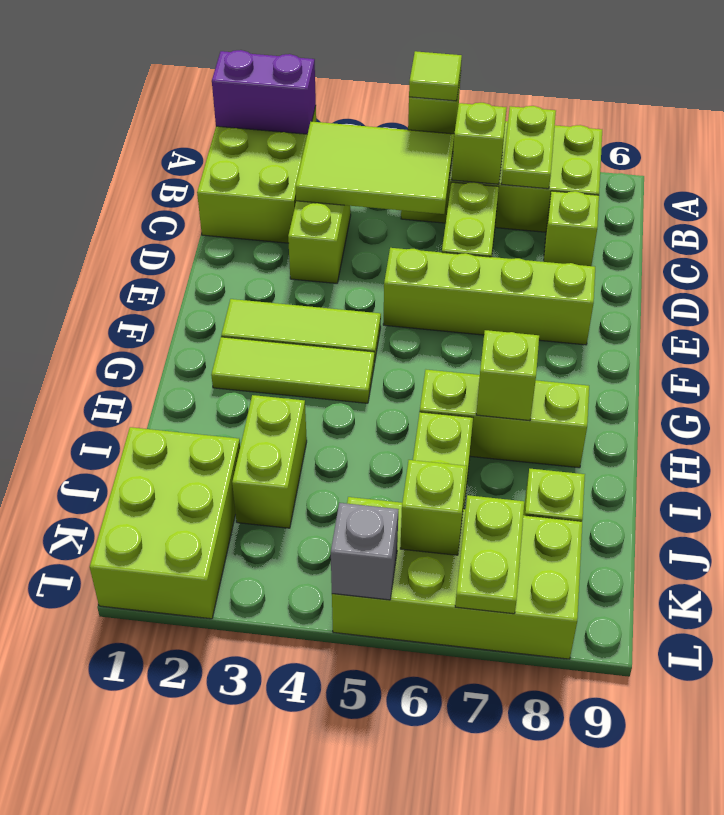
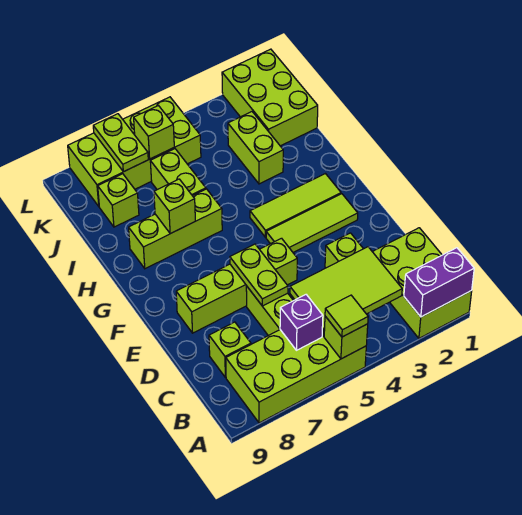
lime 1x2 plate [501,106,556,189] -> lime 1x2 plate moved to [230,244,288,306]
lime 1x1 brick [452,103,507,184] -> purple 1x1 brick [280,295,323,350]
grey 1x1 brick [331,503,398,600] -> none

